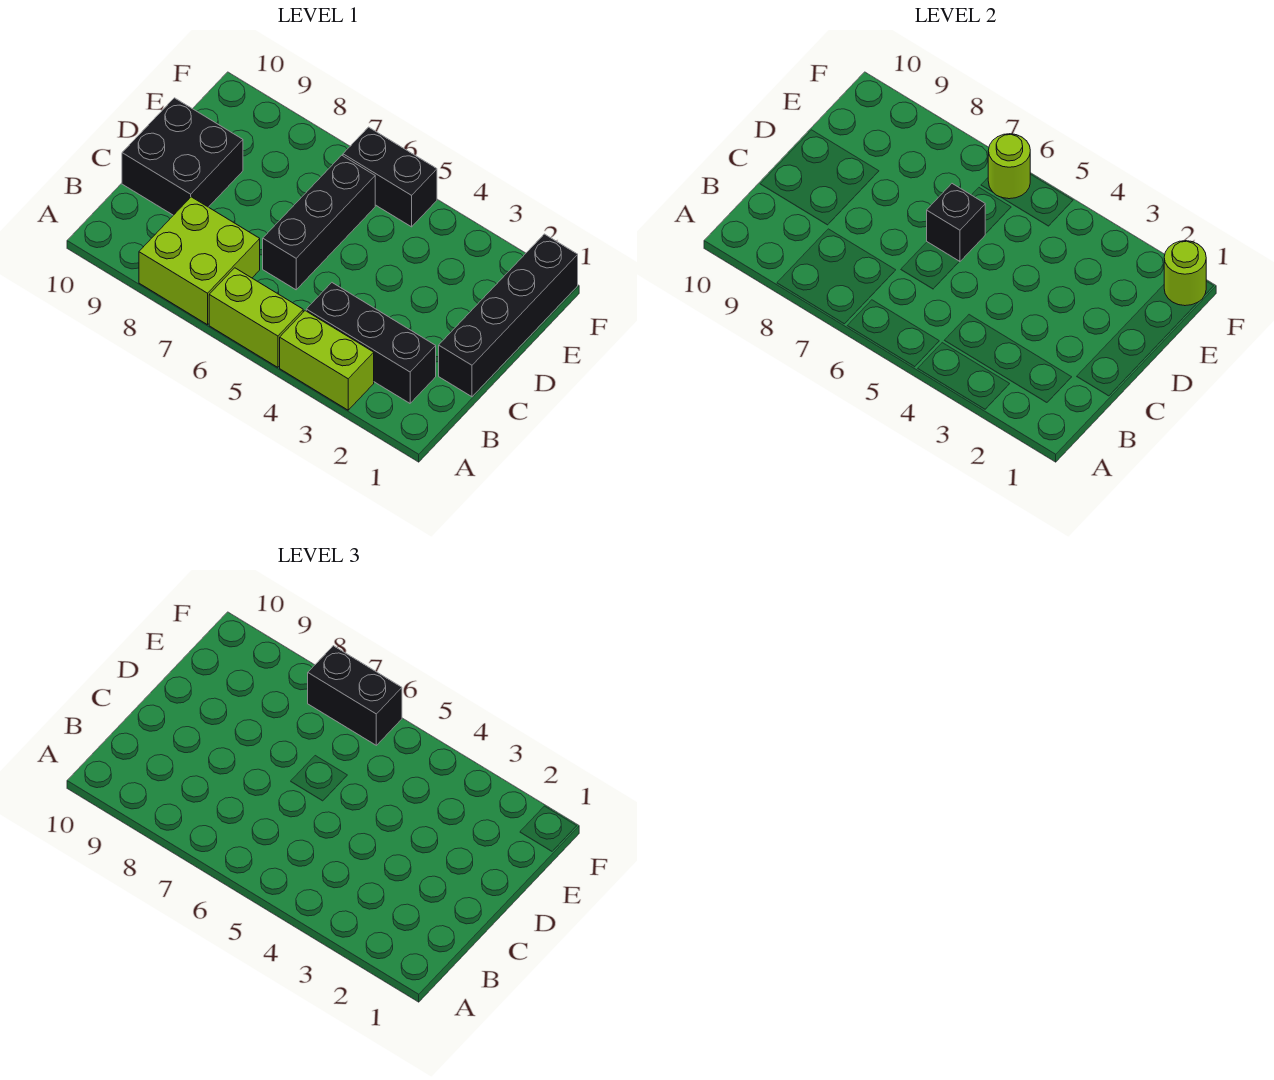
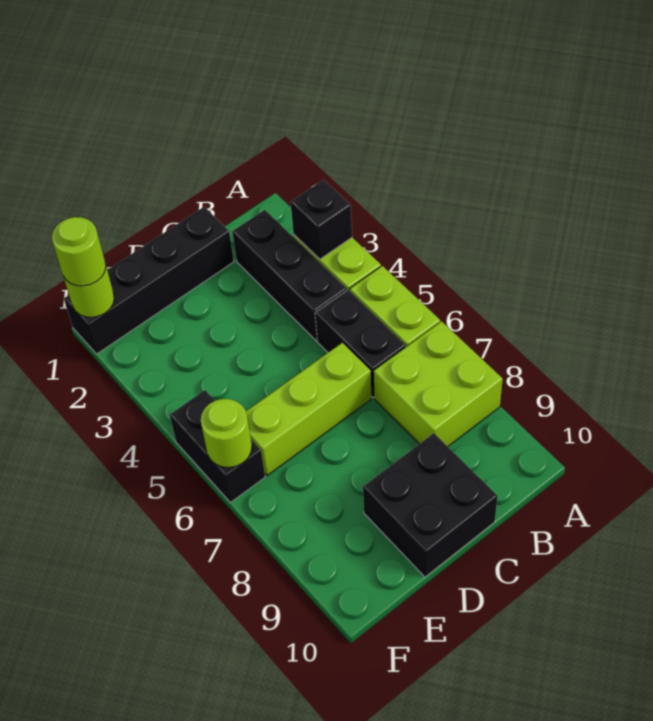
black 1x3 brick [263,155,375,290] -> lime 1x3 brick [246,343,372,476]
black 1x1 brick [927,184,985,262] -> black 1x1 brick moved to [290,180,352,259]
none -> lime 1x1 round brick [52,217,106,286]
black 1x2 brick [308,646,402,745] -> black 1x2 brick moved to [315,290,406,398]

